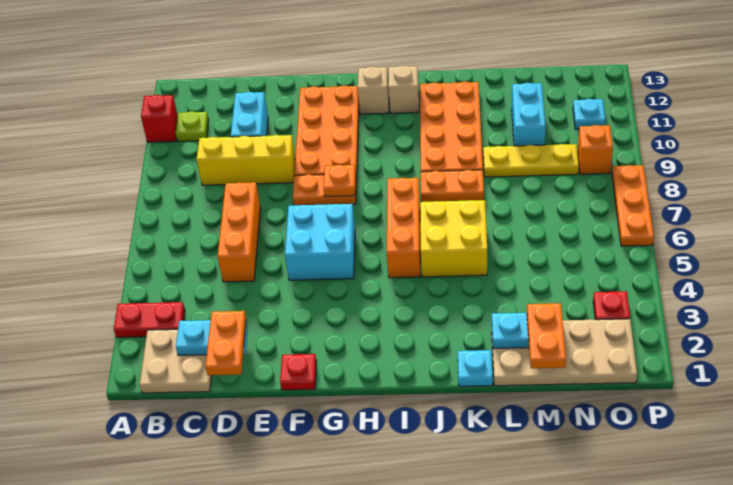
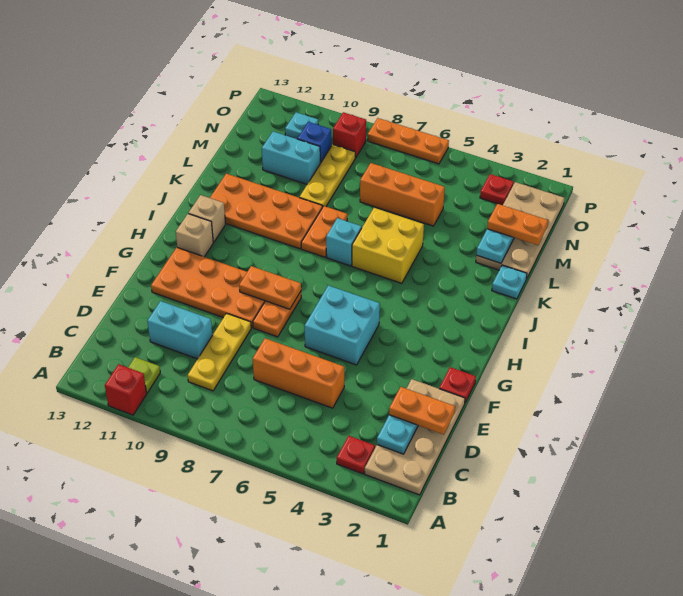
red 1x2 plate [114,302,185,337] -> red 1x1 plate [337,436,375,474]
tan 2x2 plate [140,329,212,393] -> tan 2x4 plate [365,379,465,495]
yellow 1x3 brick [197,135,295,185] -> yellow 1x3 plate [188,313,251,391]
orange 1x1 plate [324,165,356,197] -> orange 1x2 plate [239,266,301,309]
orange 1x3 brick [387,178,420,278] -> orange 1x3 brick moved to [360,163,445,226]
none -> cyan 1x1 brick [326,218,362,266]
none -> blue 1x1 brick [297,122,331,163]
orange 1x1 brick [578,125,613,174] -> red 1x1 brick [333,112,366,158]

